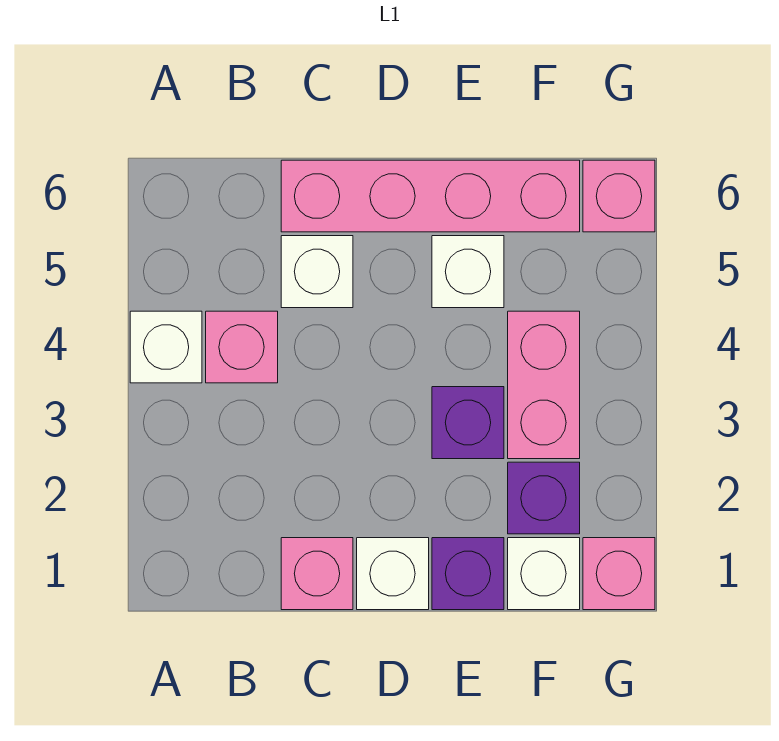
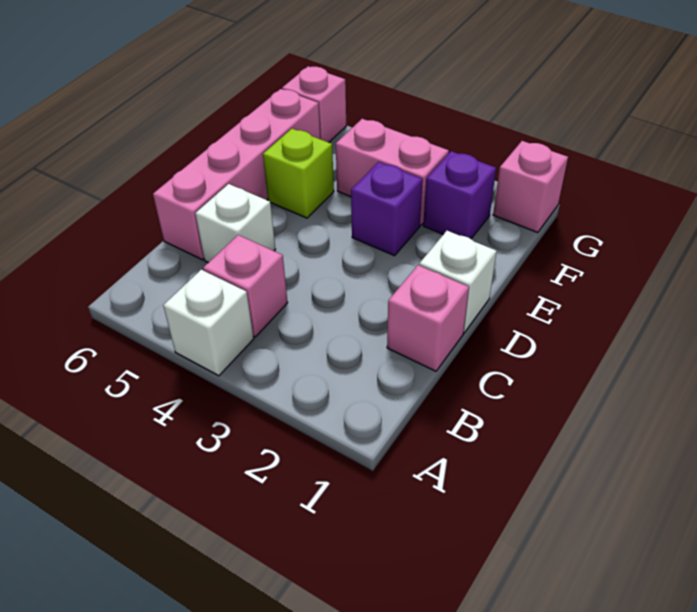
purple 1x1 brick [432,538,504,610] -> none
white 1x1 brick [432,236,504,308] -> lime 1x1 brick [263,129,334,218]
white 1x1 brick [508,538,580,610] -> none

